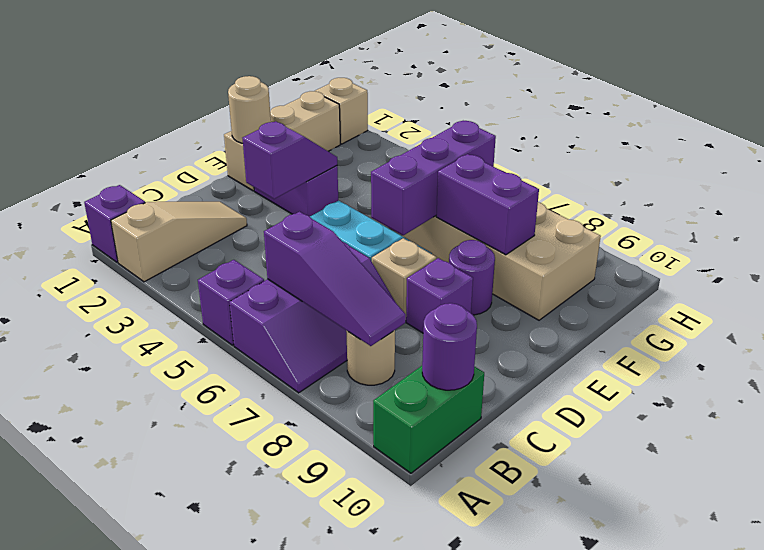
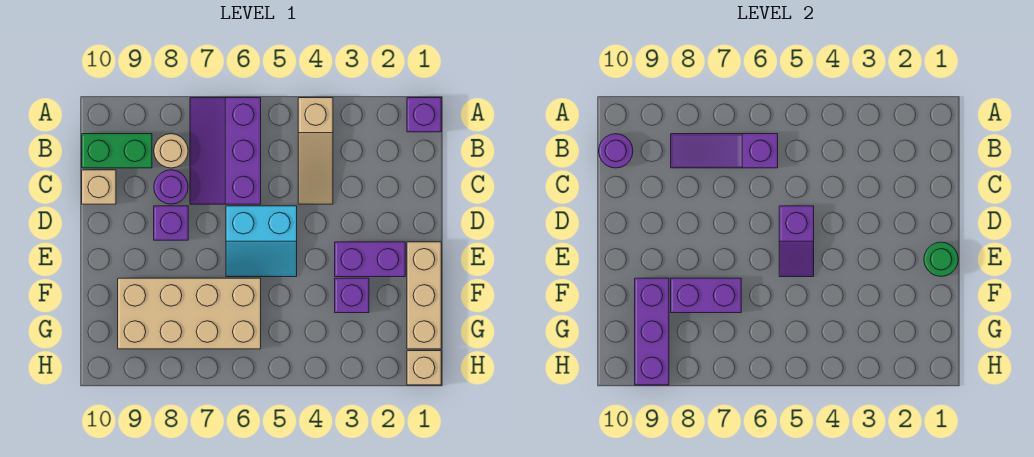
tan 1x3 slope [111,202,247,282] -> tan 1x3 slope moved to [298,98,333,204]
purple 1x1 brick [198,260,264,345] -> purple 1x1 brick moved to [335,278,369,313]
green 1x2 brick [373,366,484,473] -> green 1x2 brick turned to [82,134,152,168]
purple 1x2 slope [243,121,337,199] -> purple 1x2 slope moved to [779,206,814,277]
tan 1x1 brick [372,238,437,314] -> tan 1x1 brick moved to [82,170,116,204]
tan 1x1 round brick [228,76,271,143] -> green 1x1 round brick [924,242,958,277]
purple 1x3 brick [371,121,496,235] -> purple 1x3 brick moved to [635,278,669,385]
purple 1x1 round brick [449,240,495,315] -> purple 1x1 round brick moved to [154,170,188,204]

